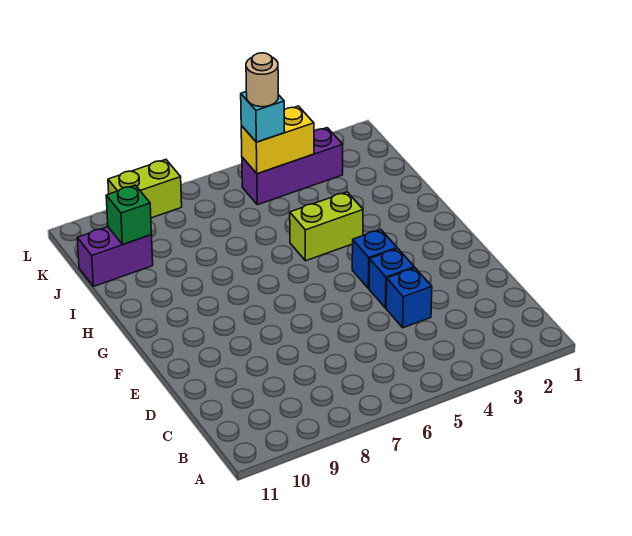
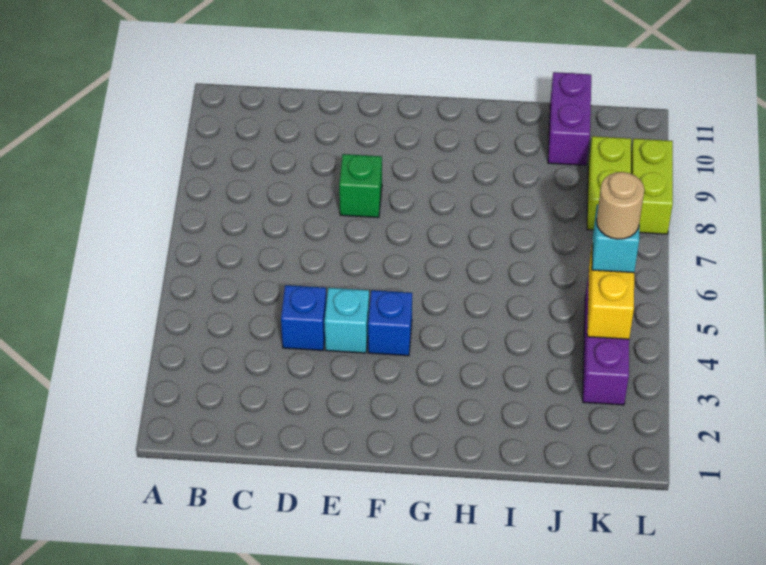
blue 1x1 brick [369,249,414,308] -> cyan 1x1 brick [324,288,369,353]
lime 1x2 brick [290,192,363,261] -> lime 1x2 brick moved to [587,136,631,230]
green 1x1 brick [106,185,151,244] -> green 1x1 brick moved to [339,154,382,218]

